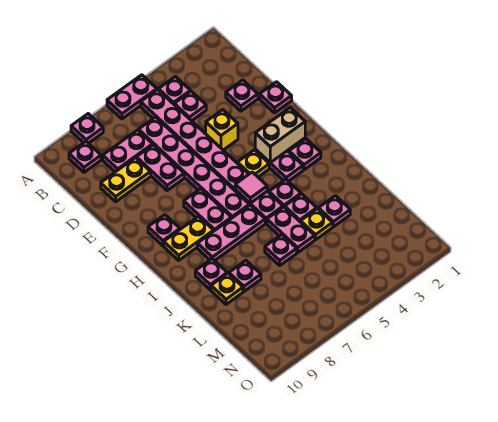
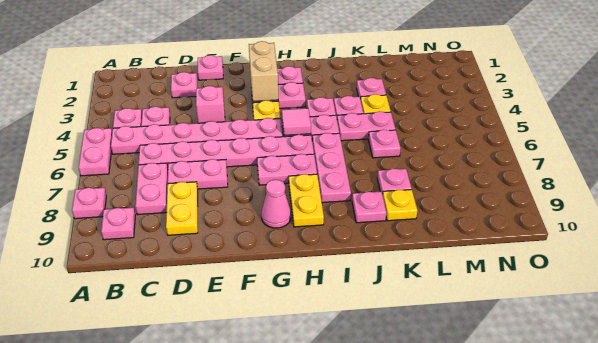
yellow 1x1 brick [206,110,238,150] -> pink 1x1 brick [196,86,225,123]
pink 1x1 plate [148,215,180,246] -> pink 1x1 cone [261,180,291,228]

